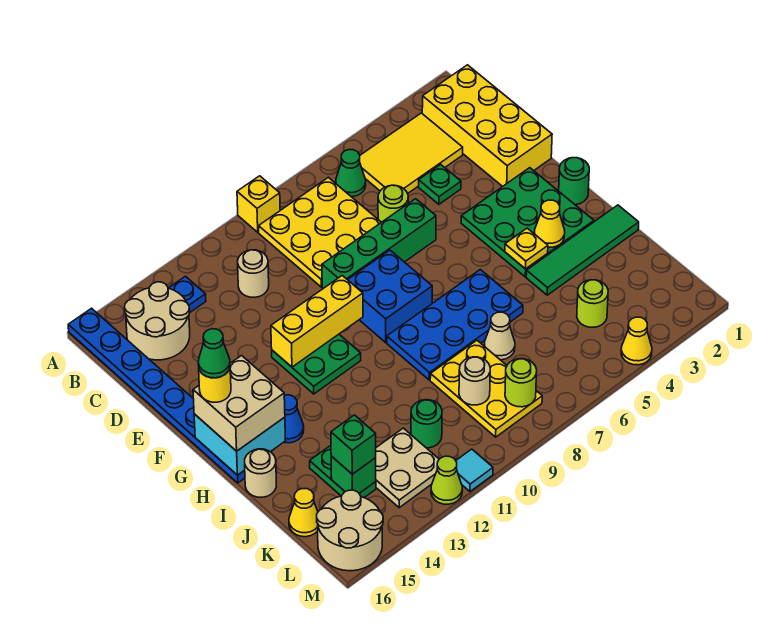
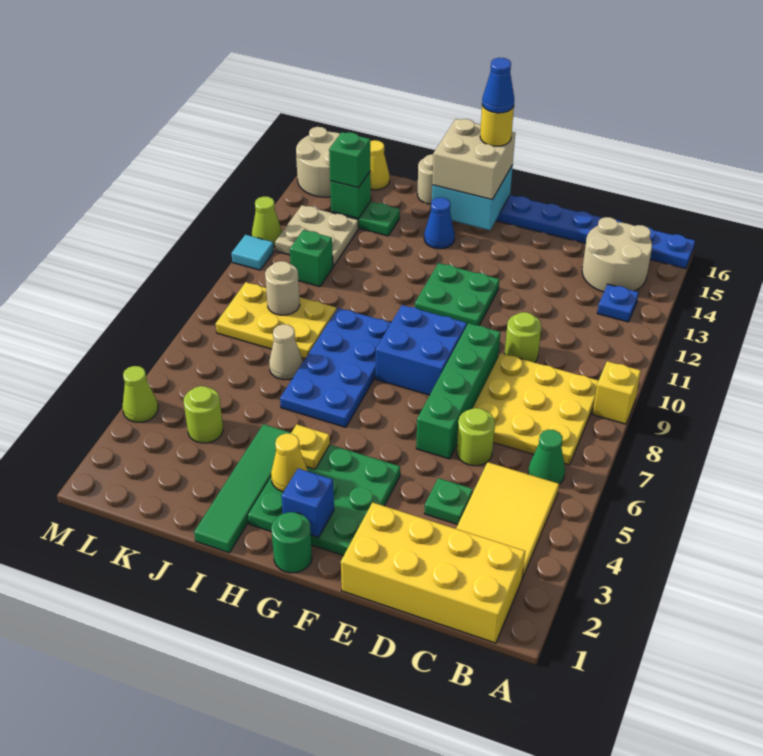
tan 1x1 round brick [238,250,269,297] -> none
yellow 1x3 brick [271,276,363,367] -> none
none -> blue 1x1 brick [281,469,334,538]
green 1x1 cone [198,329,230,378] -> blue 1x1 cone [482,58,514,113]
green 1x1 round brick [411,400,442,448] -> green 1x1 brick [290,230,333,287]
lime 1x1 round brick [505,359,537,407] -> lime 1x1 round brick moved to [505,312,541,363]
yellow 1x1 cone [621,317,652,365] -> lime 1x1 cone [122,366,158,422]

